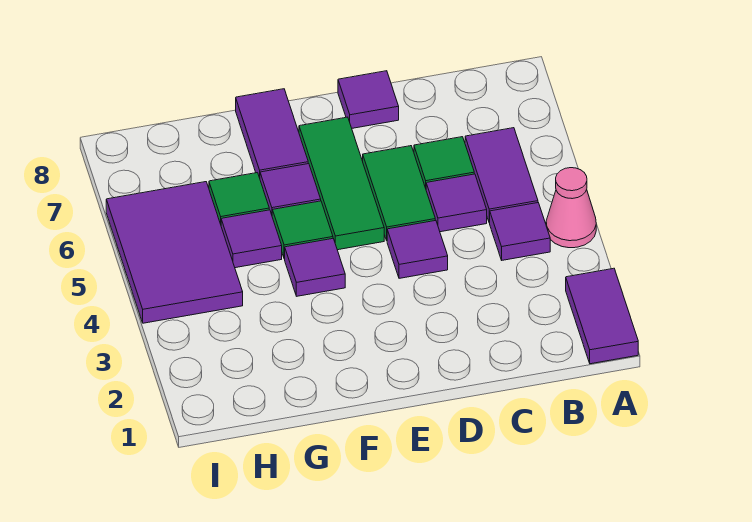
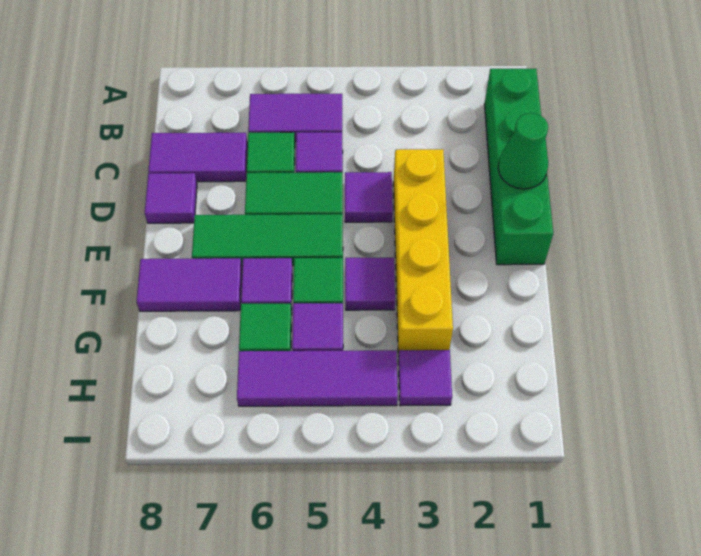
purple 1x2 tile [566,268,638,364] -> purple 1x2 tile moved to [148,133,247,182]
pink 1x1 cone [546,168,596,248] -> none
none -> green 1x4 brick [484,69,553,265]
purple 1x1 tile [490,203,550,260] -> purple 1x1 tile moved to [398,350,452,406]
none -> green 1x1 cone [498,113,548,189]
none -> yellow 1x4 brick [393,149,453,356]
purple 2x3 tile [106,182,243,323] -> purple 1x3 tile [237,350,398,406]

